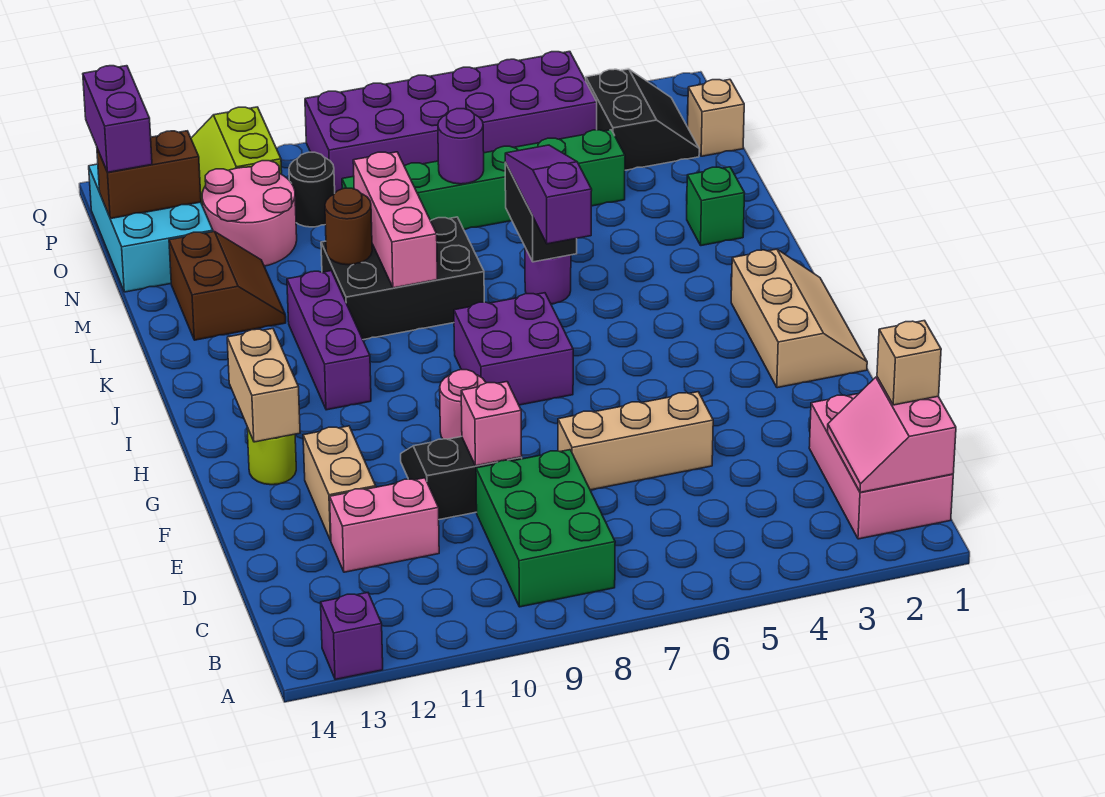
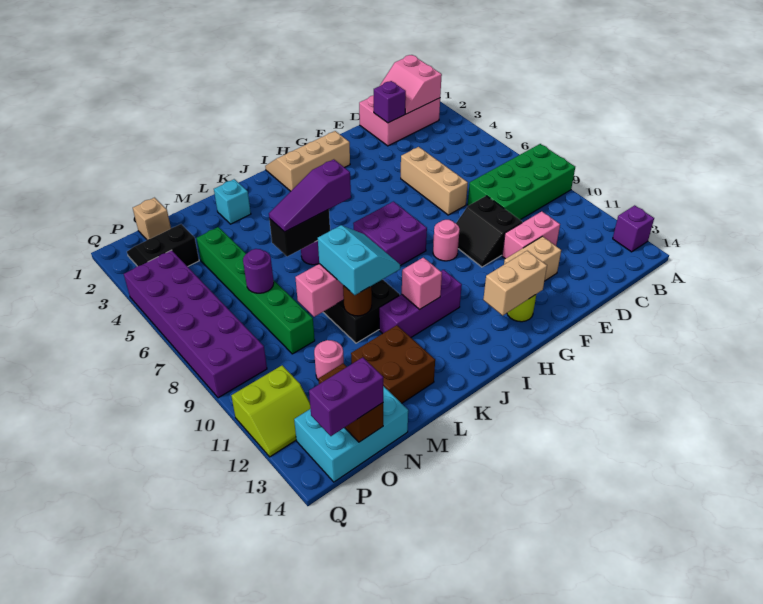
pink 2x2 slope [827,377,956,492] -> pink 2x2 slope turned to [380,55,442,114]
green 2x3 brick [476,450,615,607] -> green 2x4 brick [468,144,575,220]
tan 1x1 brick [877,321,941,405] -> none
none -> purple 1x1 brick [374,81,406,123]
pink 1x2 brick [330,478,439,572] -> pink 1x2 brick turned to [502,211,560,259]
pink 1x1 brick [461,382,522,466] -> pink 1x1 brick moved to [402,258,442,309]
none -> cyan 2x2 slope [318,225,400,295]
green 1x1 brick [687,167,745,246] -> cyan 1x1 brick [214,179,251,224]
brown 2x2 slope [169,232,286,340] -> brown 2x2 brick [351,325,435,403]
pink 2x2 round brick [202,161,297,266] -> pink 1x1 round brick [314,340,344,379]
black 1x1 round brick [289,152,335,227] -> none

